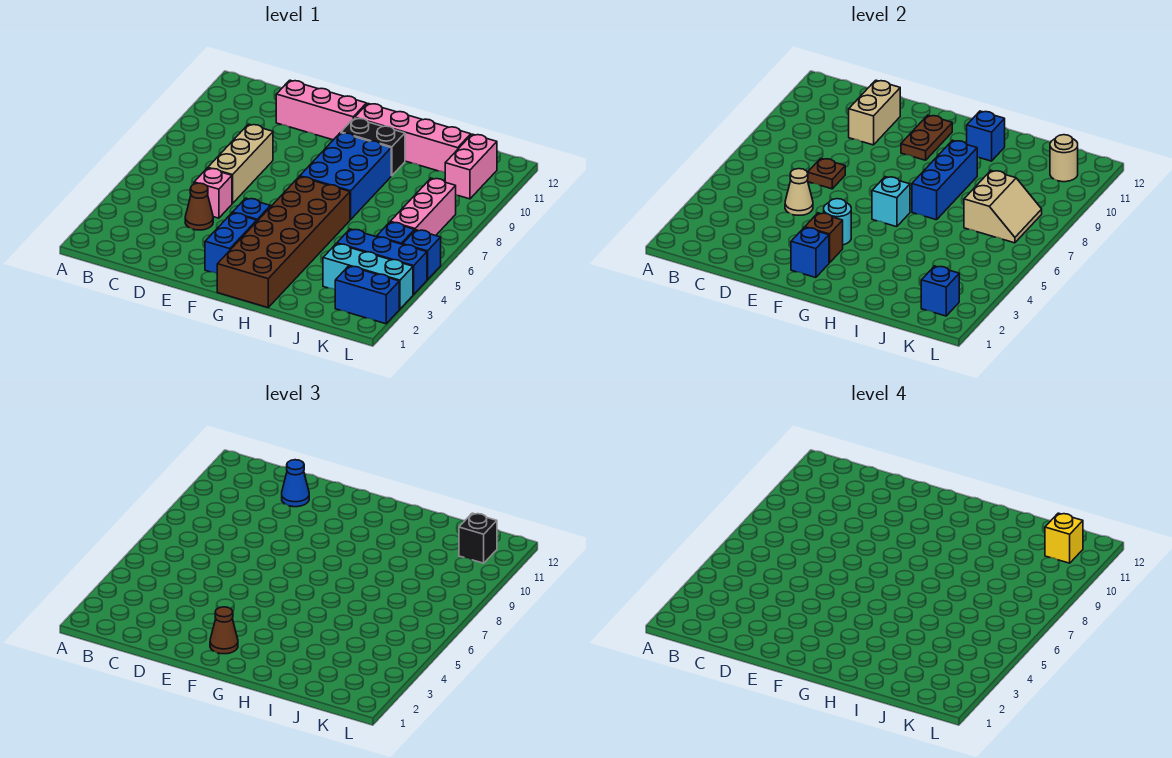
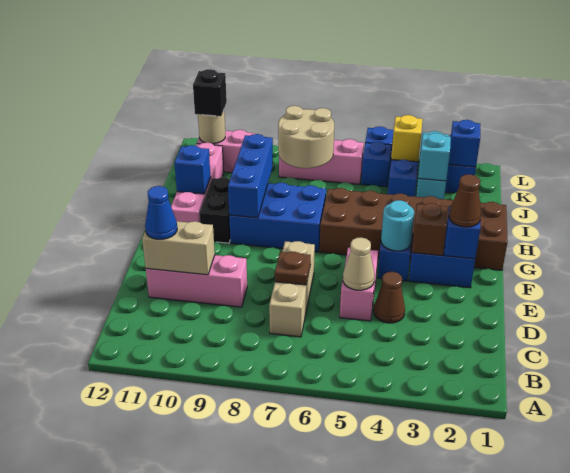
pink 1x1 brick [194,168,232,218] -> pink 1x2 brick [340,248,378,321]
tan 1x3 brick [208,124,273,204] -> tan 1x3 brick turned to [269,241,315,337]
pink 1x3 brick [276,80,366,140] -> pink 1x3 brick turned to [146,255,247,307]
brown 1x2 plate [901,115,952,160] -> none
cyan 1x1 brick [872,177,910,227] -> cyan 1x1 brick moved to [418,133,451,181]
blue 1x3 brick [912,140,977,220] -> blue 1x3 brick turned to [228,134,273,218]
tan 2x2 slope [964,171,1042,243] -> tan 2x2 round brick [278,106,334,168]
yellow 1x1 brick [1045,513,1083,563] -> yellow 1x1 brick moved to [391,115,423,162]

